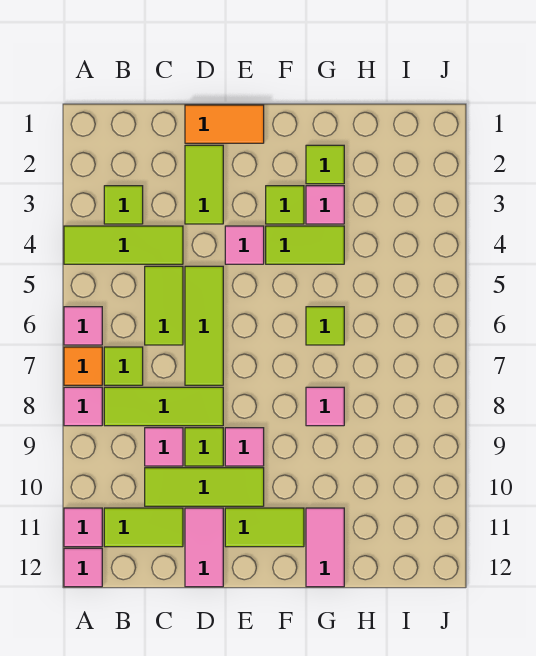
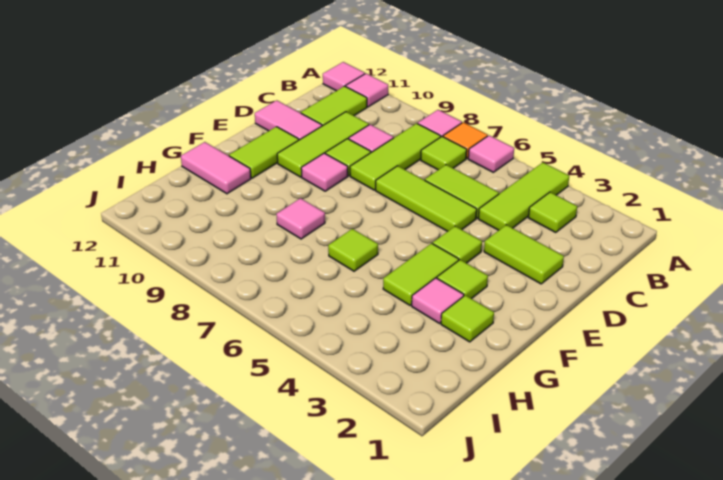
orange 1x2 tile [185,105,264,143] -> none
pink 1x1 tile [225,226,264,264] -> lime 1x1 tile [432,226,482,263]

